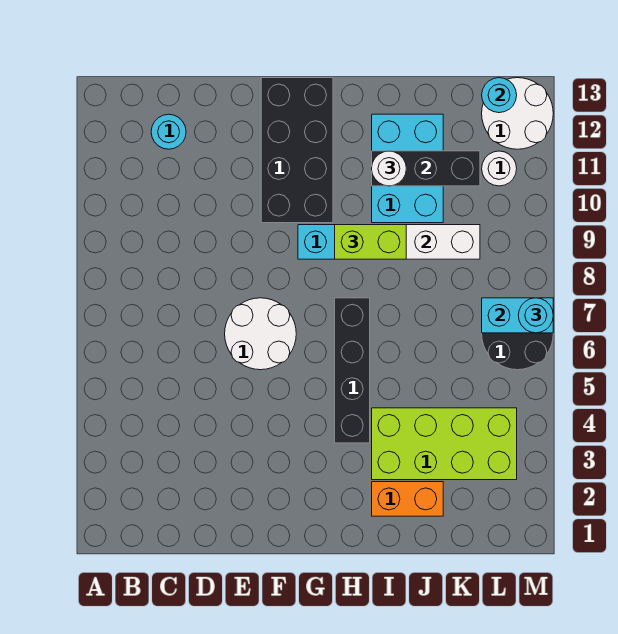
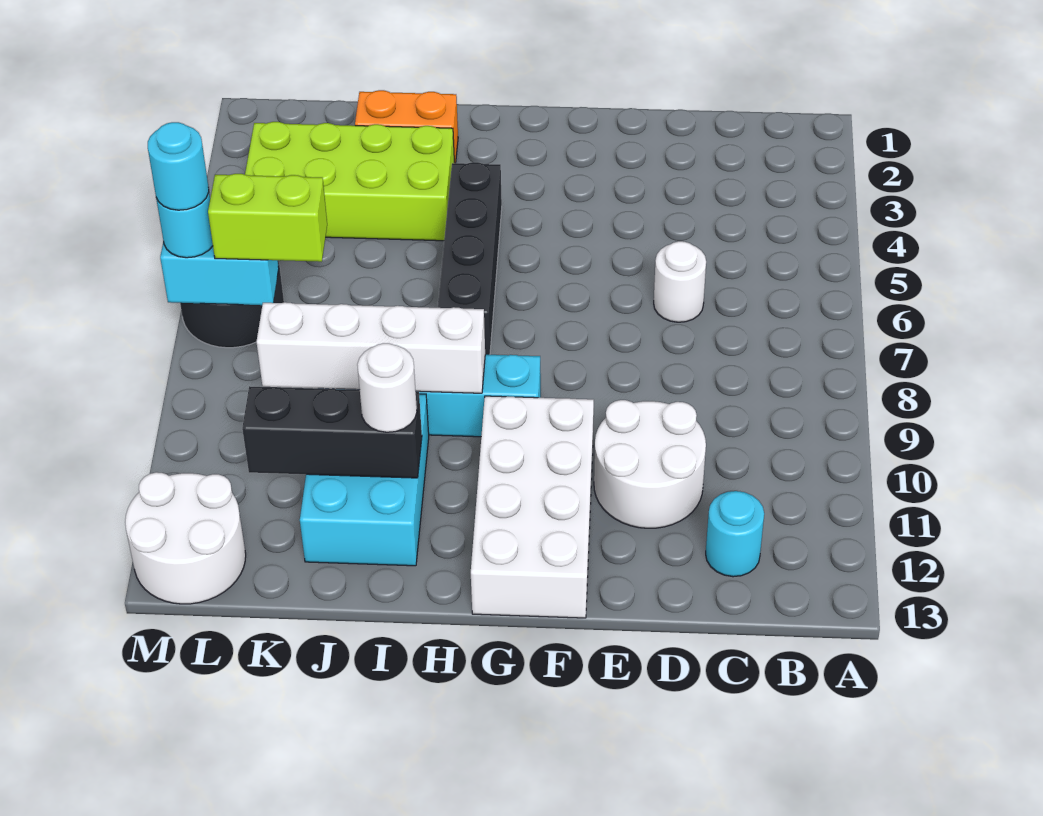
white 2x2 round brick [225,298,296,370] -> white 2x2 round brick moved to [594,400,706,528]
black 2x4 brick [261,78,333,223] -> white 2x4 brick [471,396,594,618]
lime 1x2 brick [335,225,406,259] -> lime 1x2 brick moved to [208,174,327,262]
white 1x1 round brick [482,151,517,186] -> white 1x1 round brick moved to [654,241,706,322]
cyan 1x1 round brick [482,78,517,113] -> cyan 1x1 round brick moved to [148,122,209,210]

